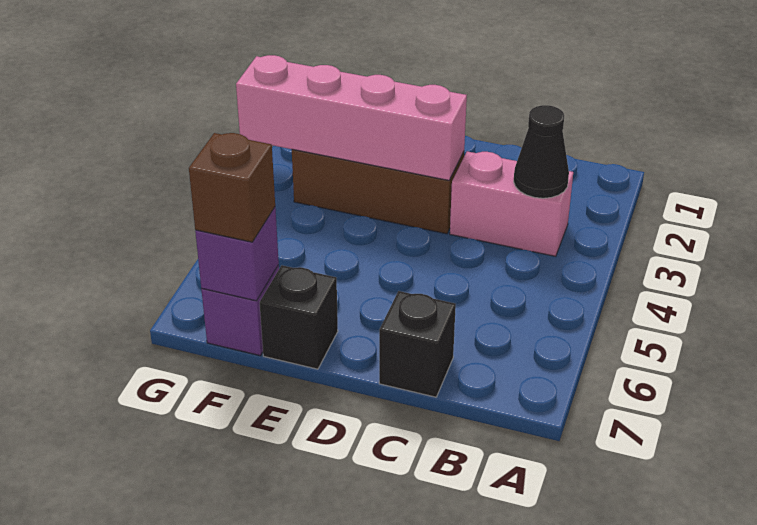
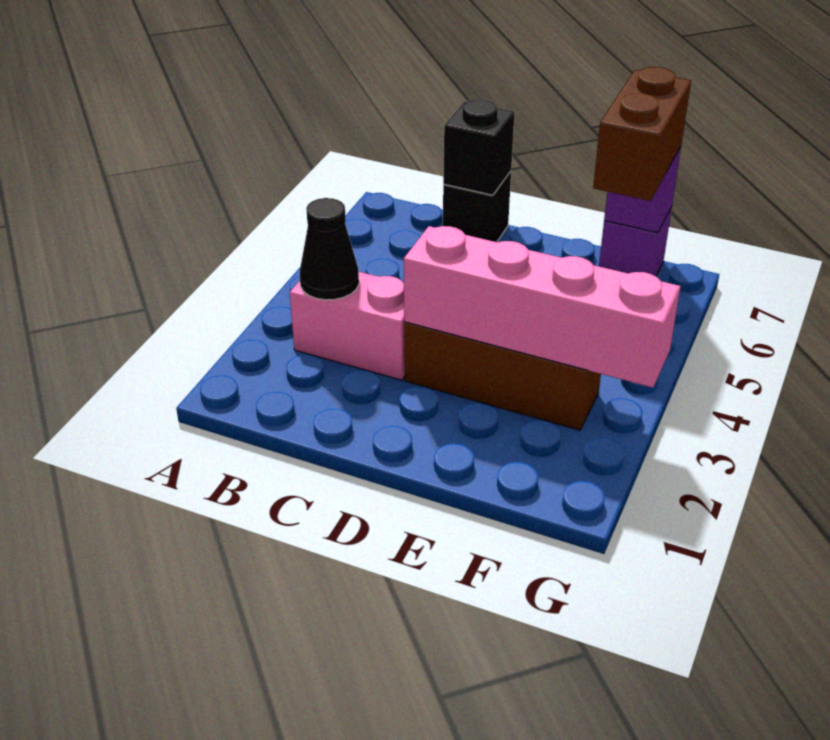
black 1x1 brick [260,265,338,369] -> black 1x1 brick moved to [443,99,515,195]
brown 1x1 brick [189,133,275,242] -> brown 1x2 brick [593,67,691,201]

